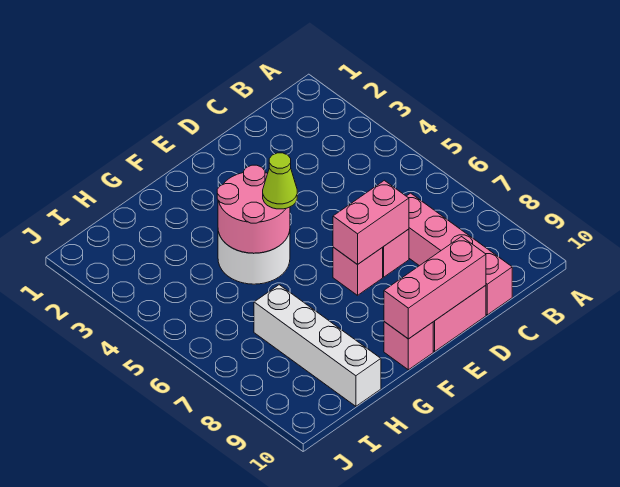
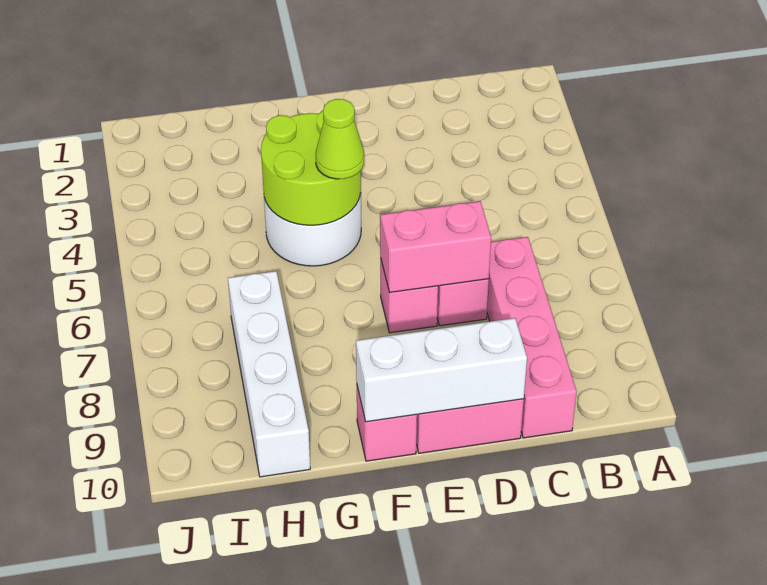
pink 1x3 brick [384,237,486,339] -> white 1x3 brick [356,318,527,422]
pink 2x2 round brick [217,165,290,253] -> lime 2x2 round brick [261,111,361,225]

